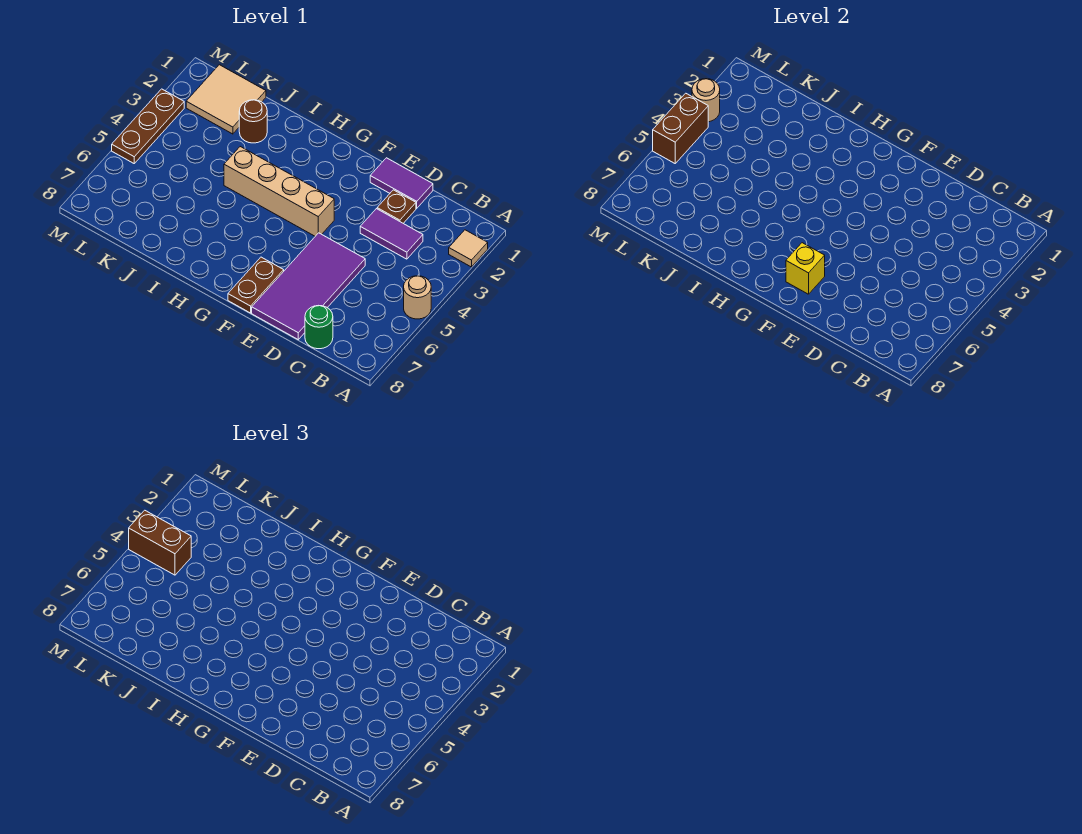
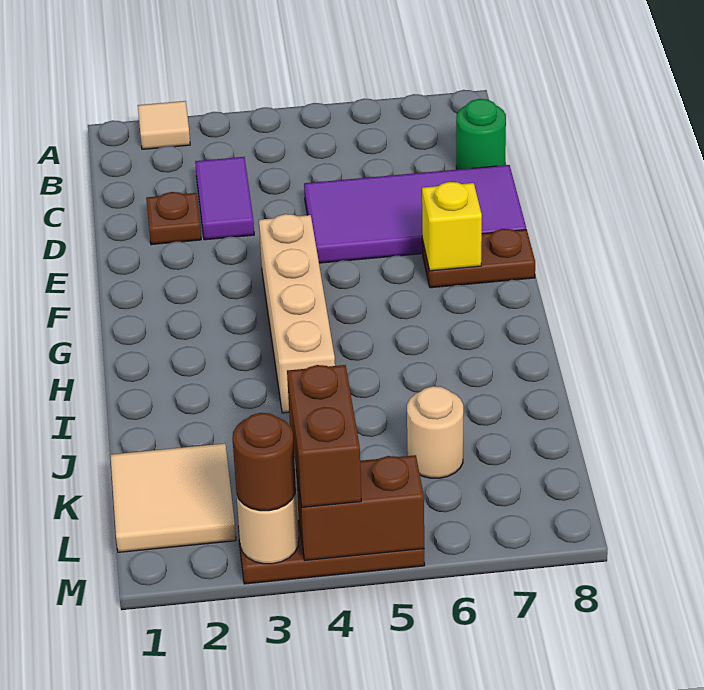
tan 1x1 round brick [404,276,431,319] -> tan 1x1 round brick moved to [407,386,463,478]
purple 1x2 tile [370,158,433,208] -> none
brown 1x1 round brick [239,100,267,143] -> brown 1x1 round brick moved to [232,413,296,511]

